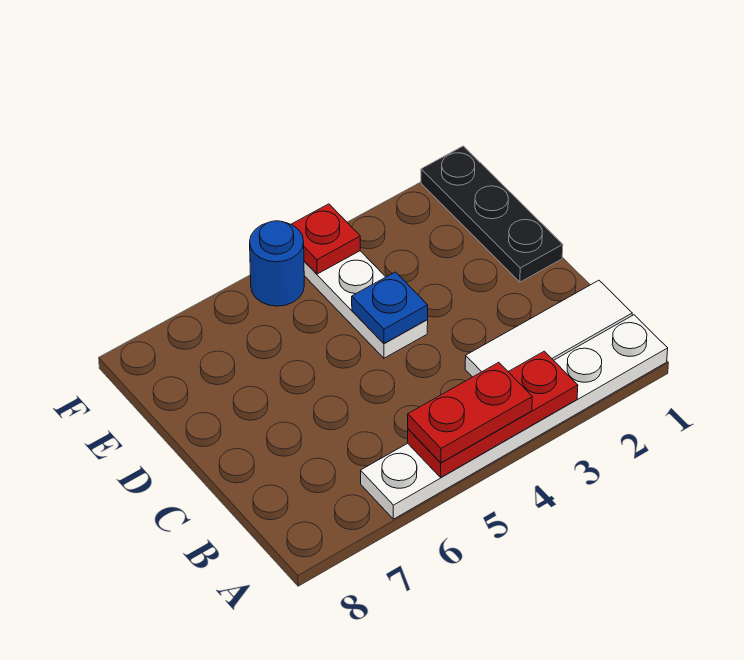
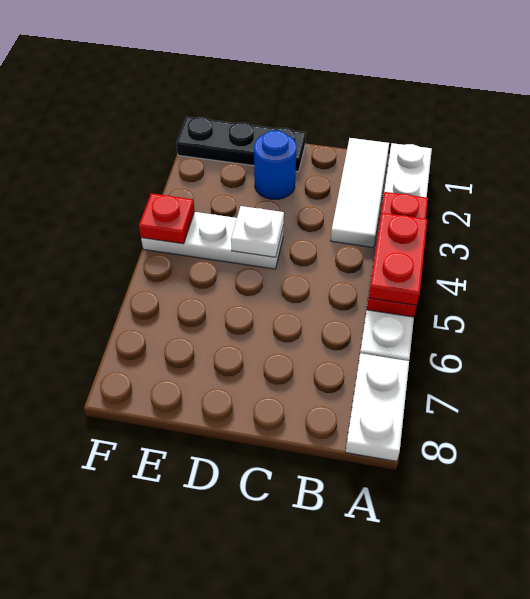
none -> white 1x2 plate [345,353,409,461]
blue 1x1 plate [352,272,428,344] -> white 1x1 plate [231,206,284,257]
blue 1x1 round brick [250,221,304,306] -> blue 1x1 round brick moved to [254,131,296,199]

